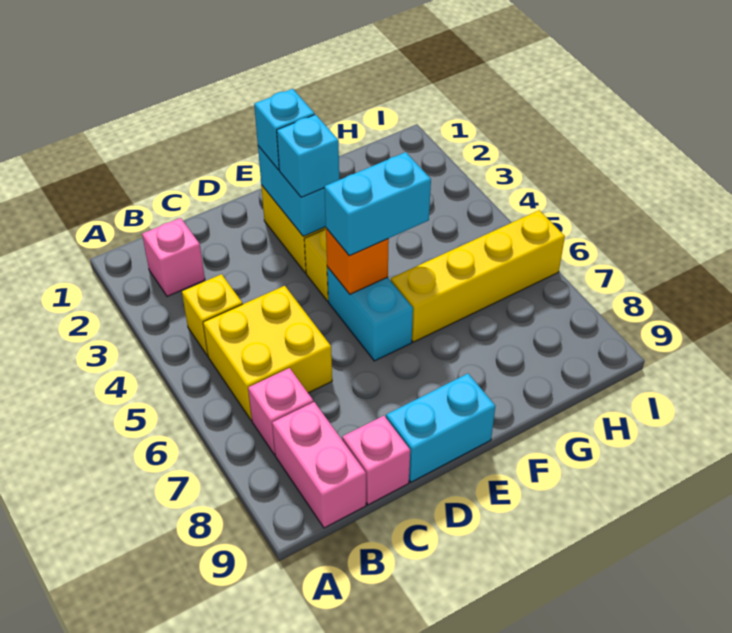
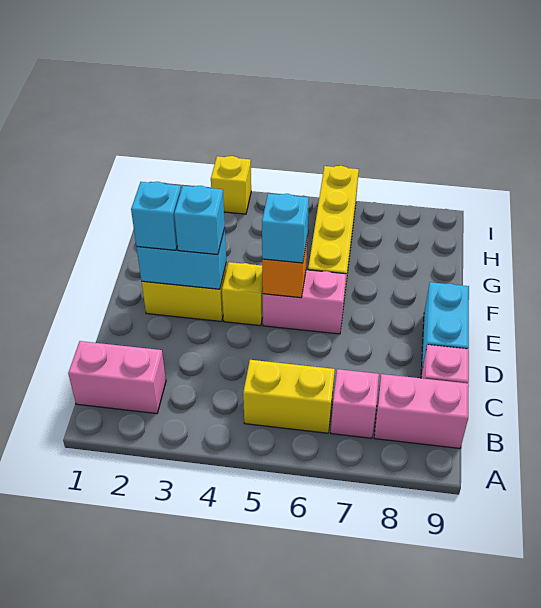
pink 1x1 brick [142,218,205,296] -> pink 1x2 brick [68,341,166,414]
yellow 1x1 brick [182,274,242,356] -> yellow 1x1 brick moved to [211,156,251,214]
yellow 2x2 brick [203,286,332,420] -> yellow 1x2 brick [243,360,335,433]
cyan 1x2 brick [327,267,413,361] -> pink 1x2 brick [263,270,346,334]
cyan 1x2 brick [324,152,431,256] -> cyan 1x1 brick [262,194,309,263]

